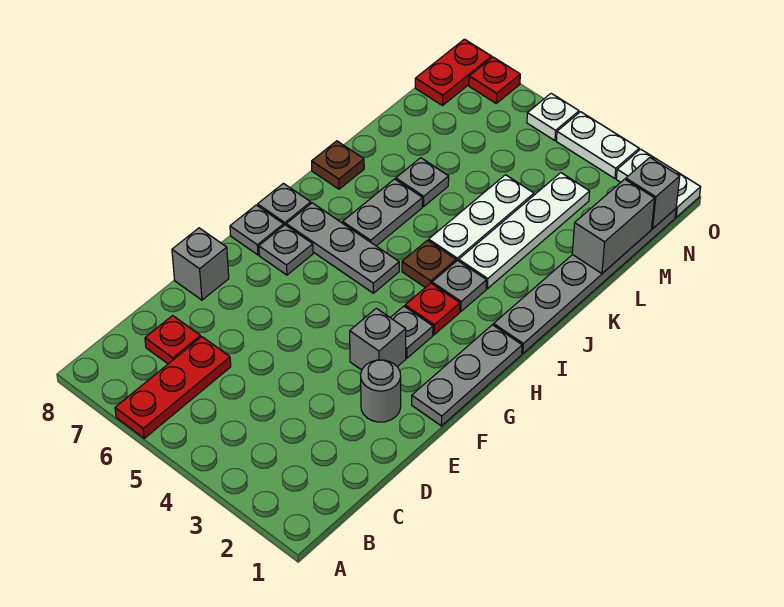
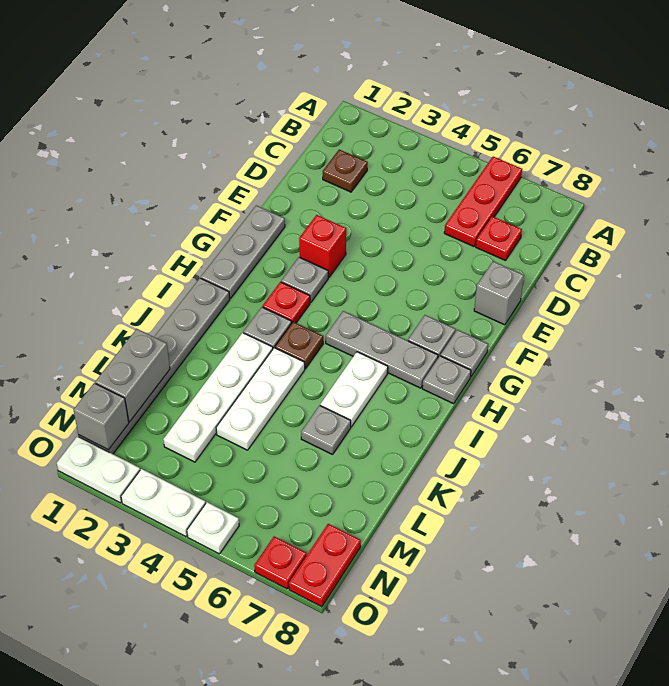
grey 1x1 round brick [361,360,401,422] -> none
grey 1x1 brick [350,308,406,370] -> red 1x1 brick [299,215,346,277]
grey 1x2 plate [343,179,423,246] -> white 1x2 plate [320,352,388,427]
brown 1x1 plate [312,141,364,189] -> brown 1x1 plate moved to [323,150,368,192]

